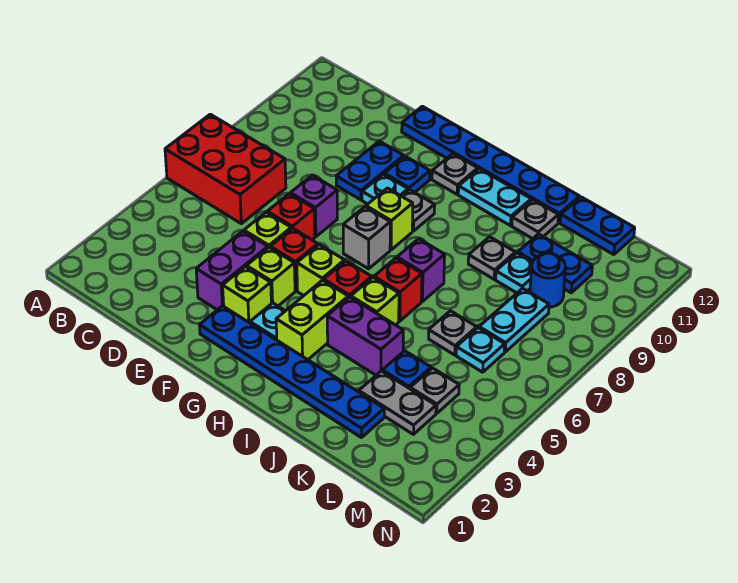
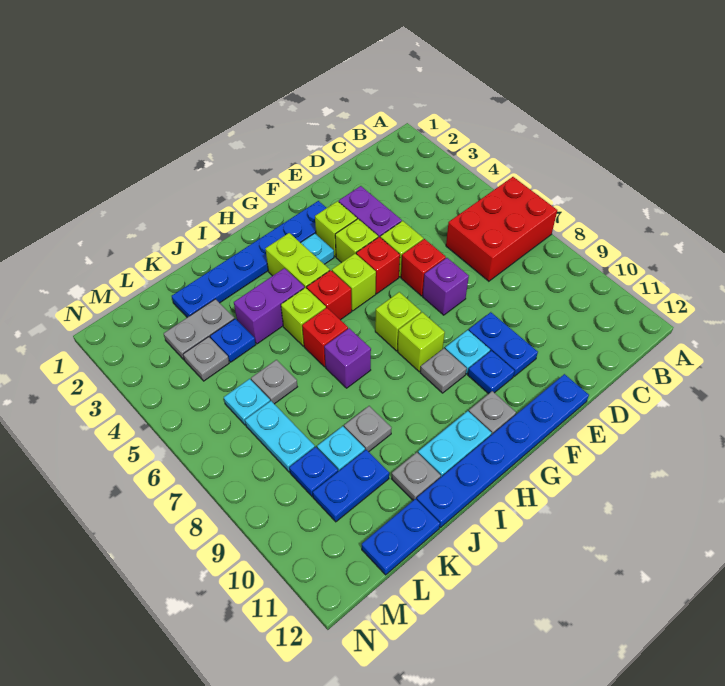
grey 1x1 brick [343,207,390,269] -> lime 1x1 brick [375,292,421,351]
blue 1x1 round brick [530,253,565,307] -> blue 1x1 plate [289,447,338,496]

